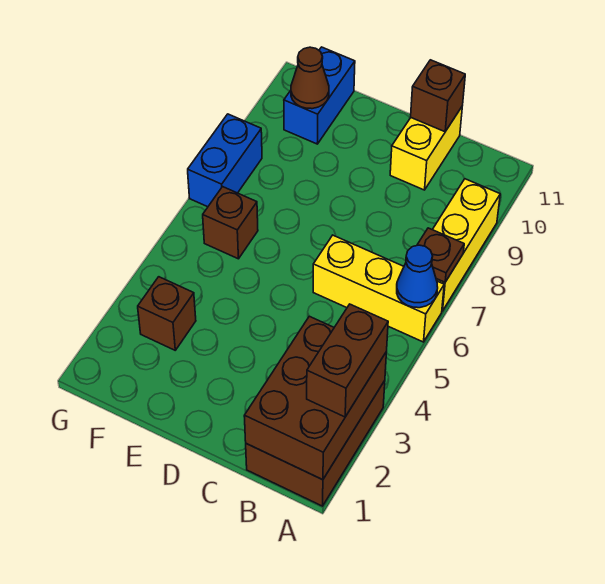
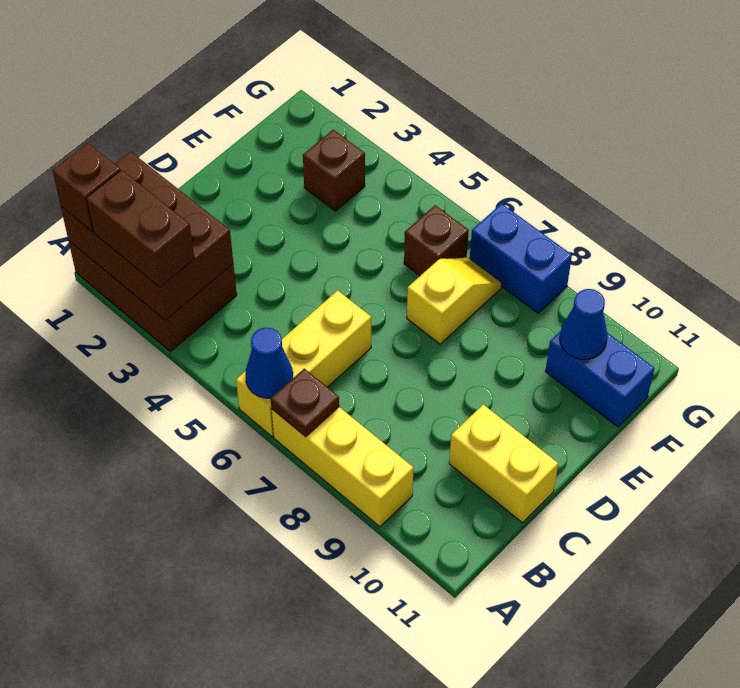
brown 1x1 brick [411,60,465,132] -> brown 1x1 brick moved to [53,143,120,231]
none -> yellow 1x2 slope [407,258,502,344]
brown 1x1 cone [291,47,329,109] -> blue 1x1 cone [560,289,607,359]

